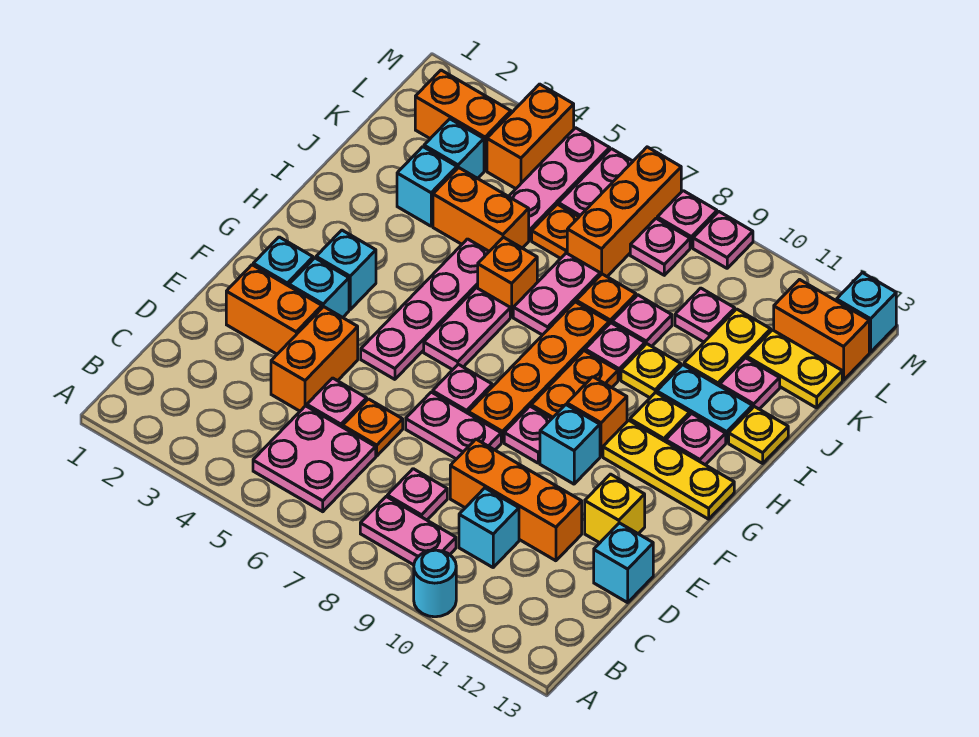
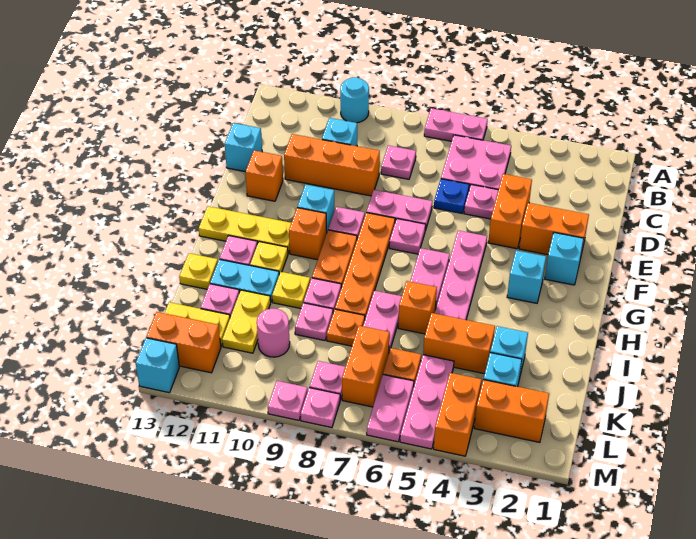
pink 1x2 plate [360,497,456,565] -> pink 1x2 plate moved to [424,108,488,141]
orange 1x1 plate [343,399,403,456] -> blue 1x1 plate [434,179,469,213]
yellow 1x1 brick [585,474,645,543] -> orange 1x1 brick [245,150,283,201]
cyan 1x1 brick [289,258,349,318] -> none
orange 1x3 brick [567,147,681,276] -> orange 1x2 brick [342,326,389,407]
pink 1x1 plate [675,288,735,342] -> pink 1x1 round brick [257,308,290,357]

